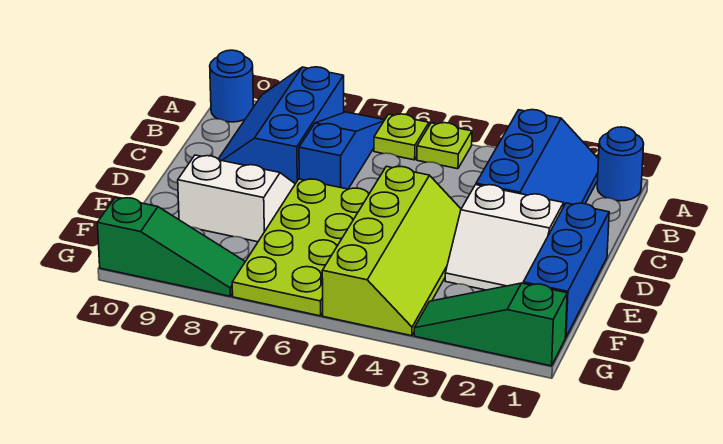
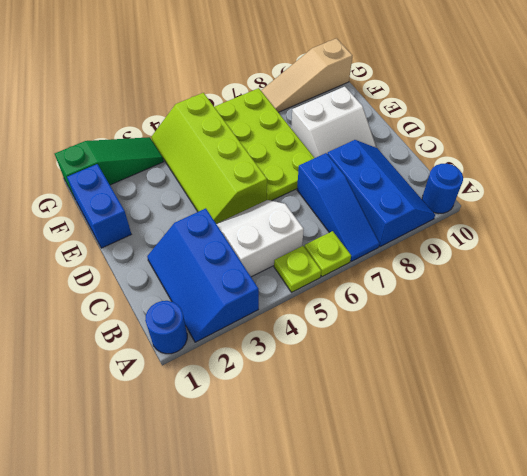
blue 1x3 brick [523,203,609,338] -> blue 1x2 brick [67,164,131,248]
white 2x2 slope [445,185,564,290] -> white 2x2 slope moved to [217,200,304,277]
green 1x3 slope [97,198,245,296] -> tan 1x3 slope [261,38,352,112]

